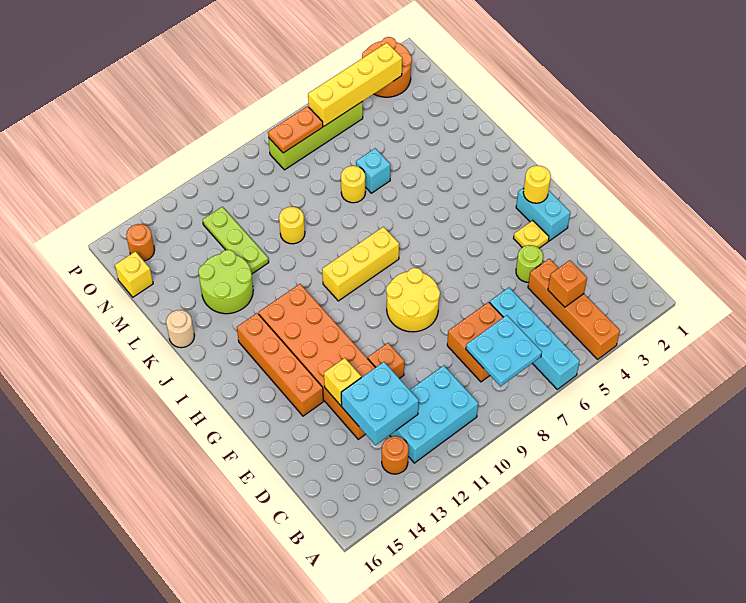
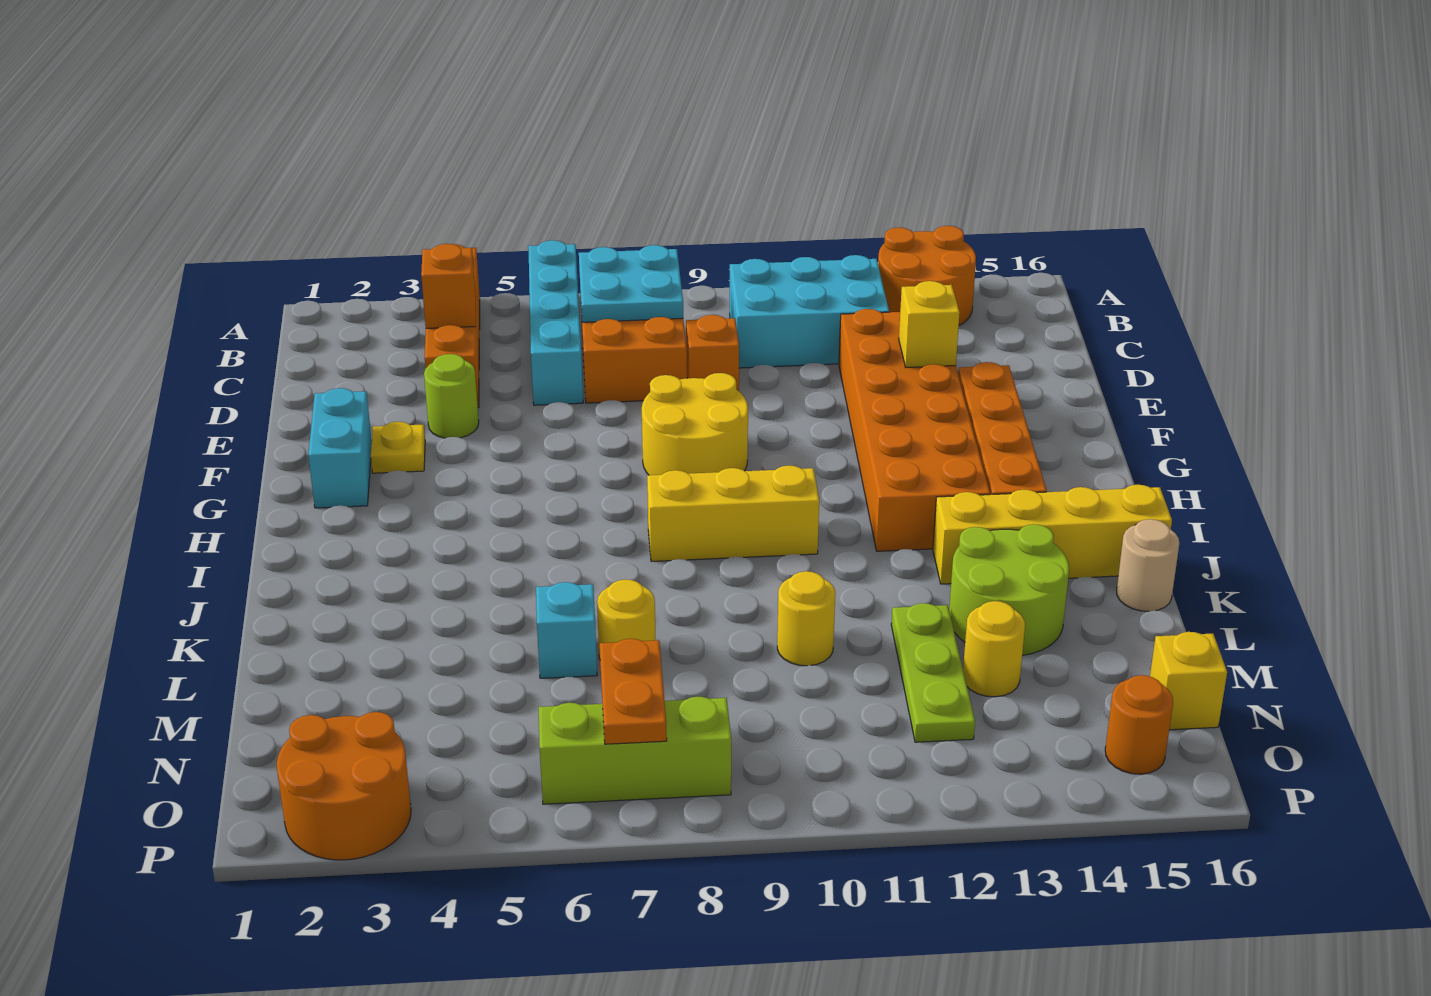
orange 1x1 round brick [382,436,408,474] -> orange 2x2 round brick [878,226,976,325]
cyan 2x2 brick [341,362,419,445] -> none
orange 1x1 brick [368,343,404,379] -> orange 1x1 brick moved to [686,315,739,391]
yellow 1x1 round brick [523,165,551,203] -> yellow 1x1 round brick moved to [963,601,1025,697]
yellow 1x4 brick [308,43,402,126] -> yellow 1x4 brick moved to [933,485,1172,584]
lime 1x4 brick [269,101,363,170] -> lime 1x3 brick [539,697,731,804]
orange 1x2 plate [268,106,323,153] -> orange 1x2 plate turned to [600,639,667,744]

